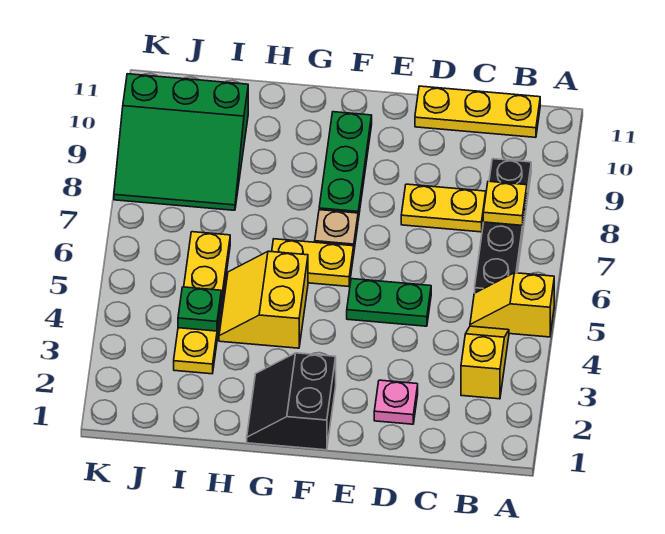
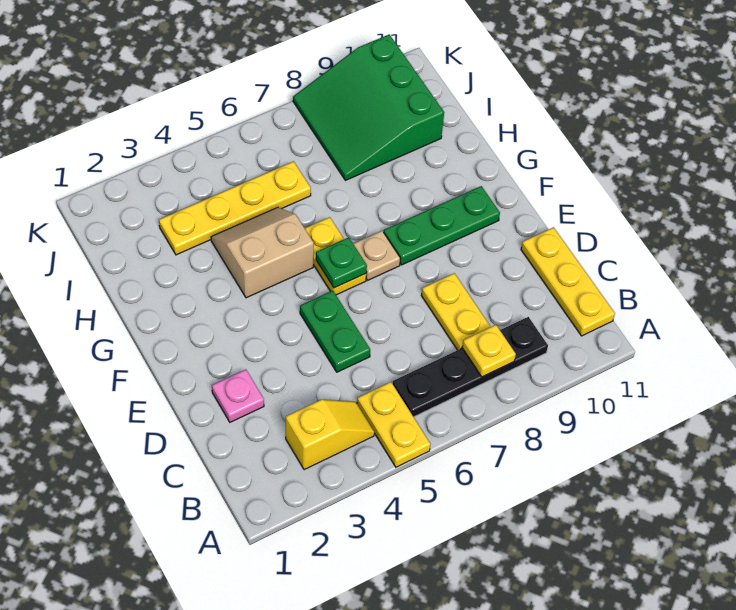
yellow 1x2 slope [470,273,554,337] -> yellow 1x2 plate [357,382,430,467]
black 2x2 slope [247,353,336,450] -> none
yellow 2x2 slope [219,251,308,348] -> tan 2x2 slope [211,207,314,298]
green 1x1 plate [178,287,221,331] -> green 1x1 plate moved to [316,237,367,288]

